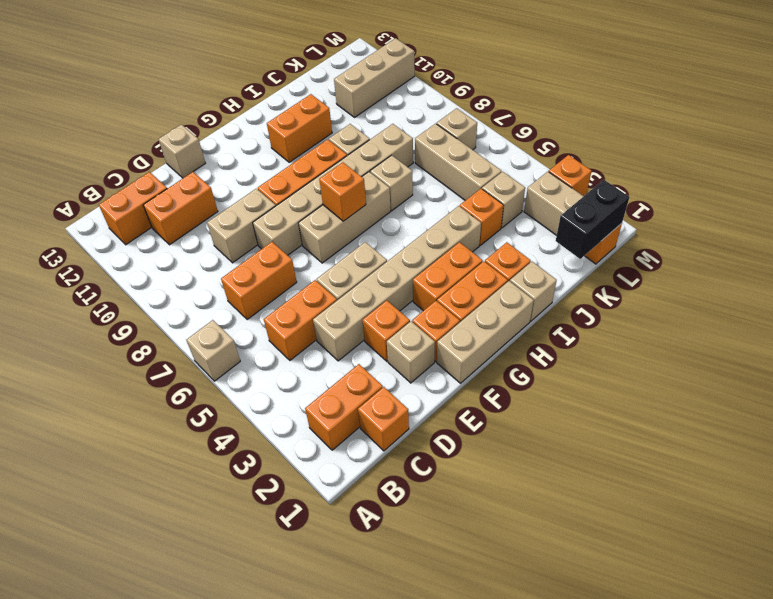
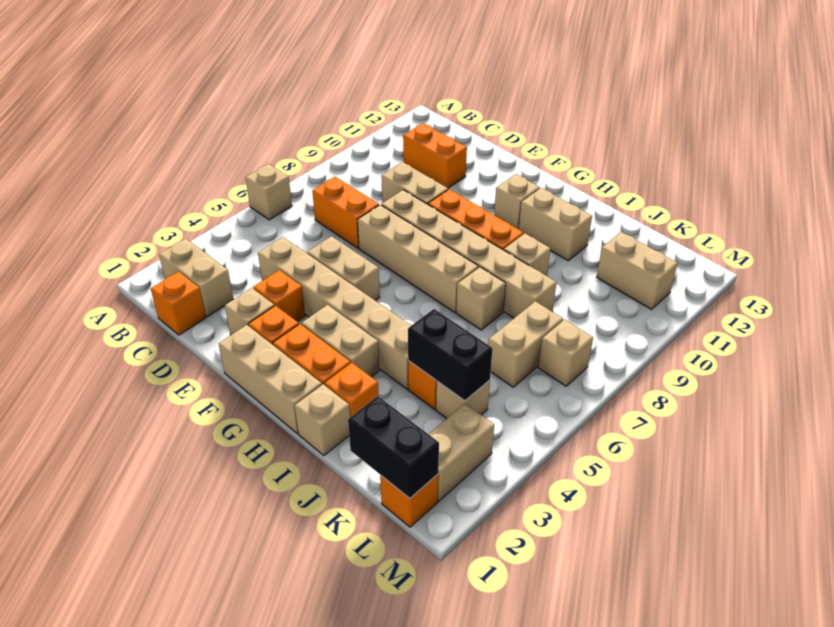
orange 1x2 brick [305,364,383,450] -> tan 1x2 brick [159,238,233,317]
orange 1x2 brick [99,172,167,245] -> none
orange 1x2 brick [264,280,337,360] -> none
tan 1x1 brick [159,124,205,178] -> tan 1x1 brick moved to [494,174,540,229]
tan 1x3 brick [299,172,391,263] -> tan 1x4 brick [358,205,479,312]
orange 1x2 brick [413,242,483,311] -> tan 1x2 brick [301,305,379,377]
orange 1x1 brick [319,162,366,221] -> none
orange 1x2 brick [267,94,332,162] -> tan 1x2 brick [519,188,592,260]
none -> black 1x2 brick [408,309,493,401]
tan 1x3 brick [415,124,502,200] -> tan 1x2 brick [488,301,563,387]
tan 1x3 brick [334,38,415,117] -> tan 1x2 brick [597,232,678,309]
orange 1x1 brick [549,155,592,196] -> none

